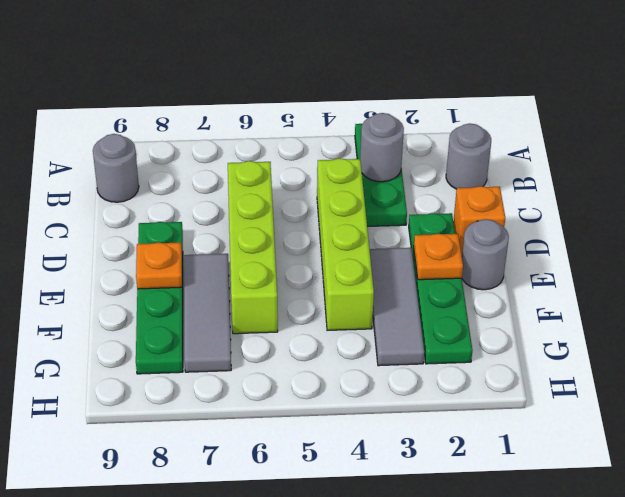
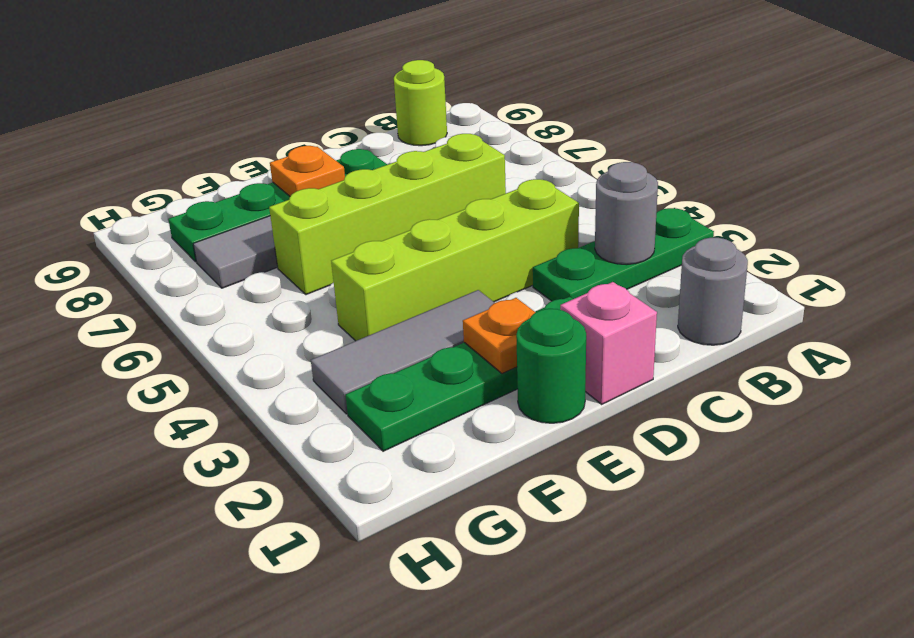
grey 1x1 round brick [93,134,139,202] -> lime 1x1 round brick [394,60,447,146]
orange 1x1 brick [453,186,505,255] -> pink 1x1 brick [560,282,657,404]
grey 1x1 round brick [462,219,509,290] -> green 1x1 round brick [516,309,586,423]

